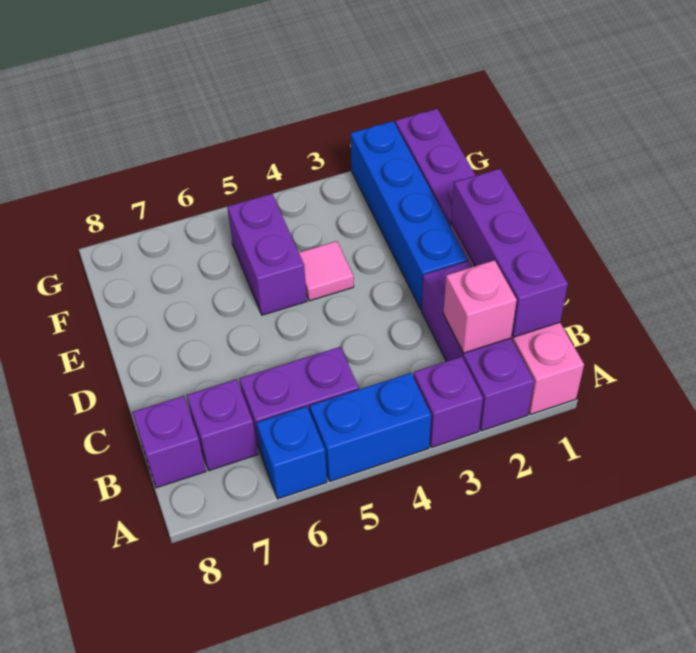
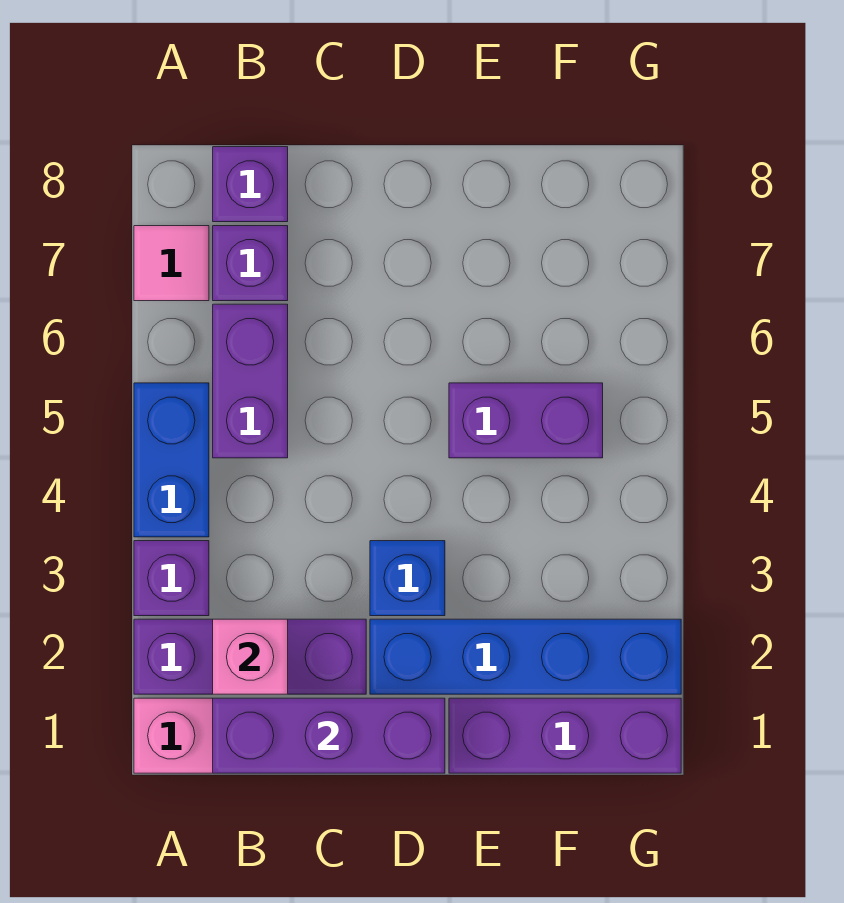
blue 1x1 brick [257,406,327,499] -> blue 1x1 brick moved to [370,541,445,616]
pink 1x1 tile [299,241,354,301] -> pink 1x1 tile moved to [134,226,209,301]

